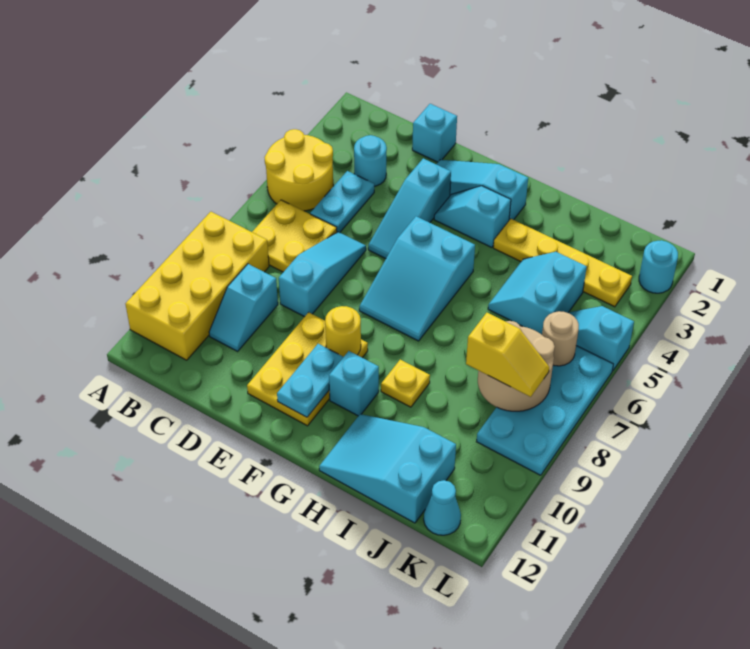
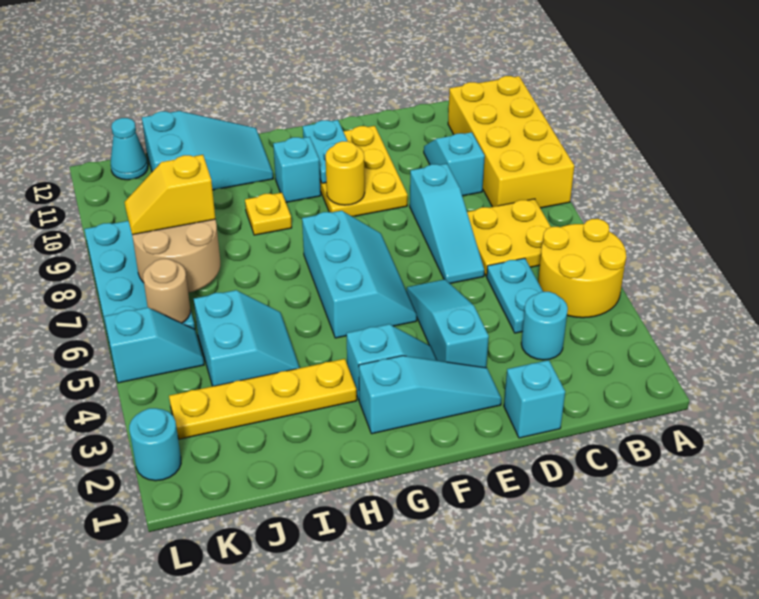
cyan 2x3 slope [359,216,475,341] -> cyan 2x3 slope turned to [302,211,417,338]

